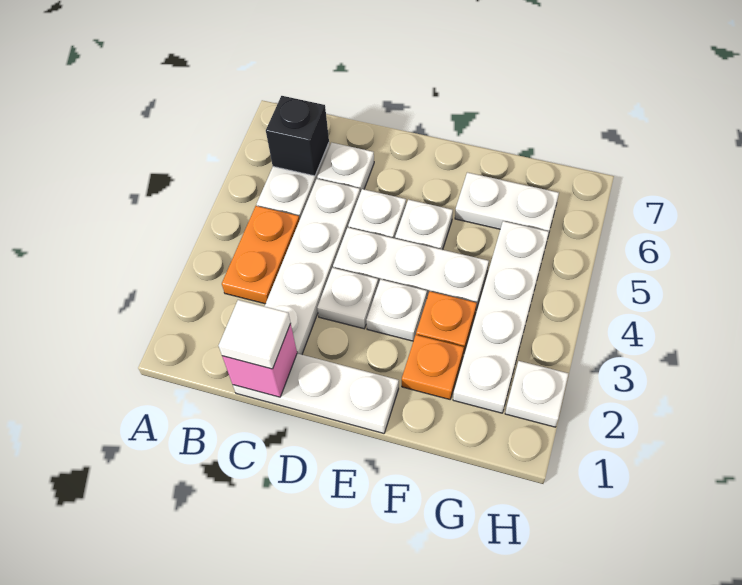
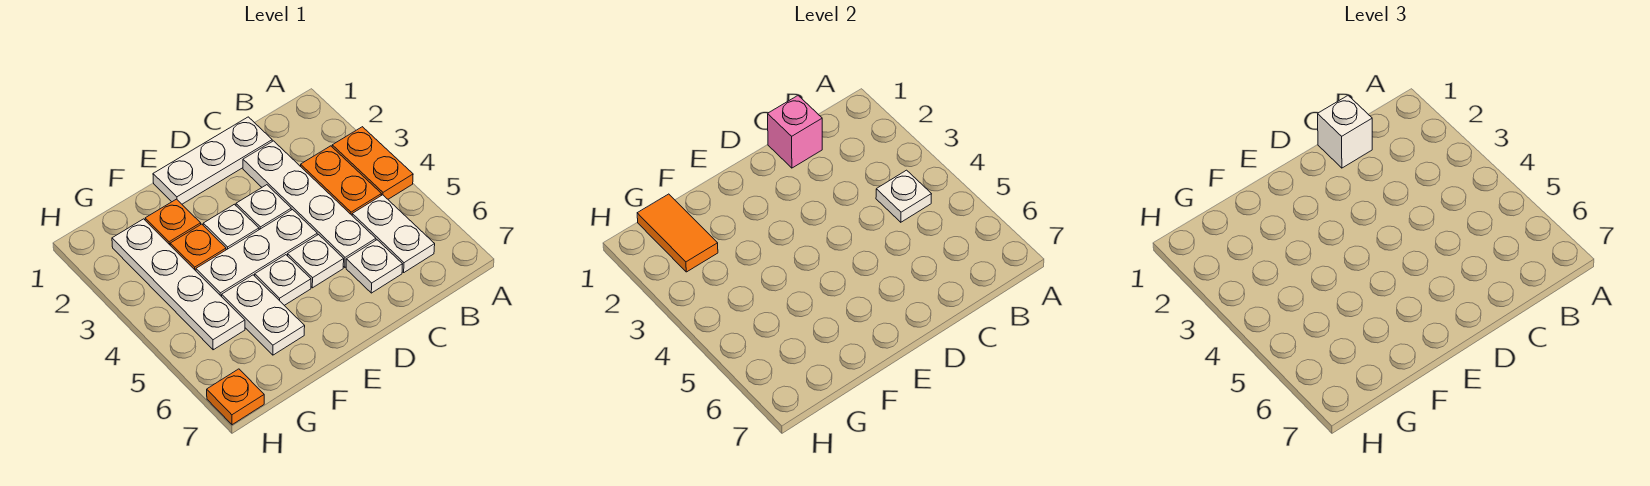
none -> orange 1x2 plate [332,127,413,199]
black 1x1 brick [266,96,329,176] -> none
white 1x1 tile [219,300,291,369] -> white 1x1 brick [1318,96,1372,168]
white 1x2 plate [455,172,559,231] -> white 1x2 plate turned to [222,275,305,355]
none -> orange 1x2 tile [637,194,718,272]
white 1x1 plate [505,361,568,427] -> white 1x1 plate moved to [876,170,931,222]
none -> orange 1x1 plate [207,369,264,425]

